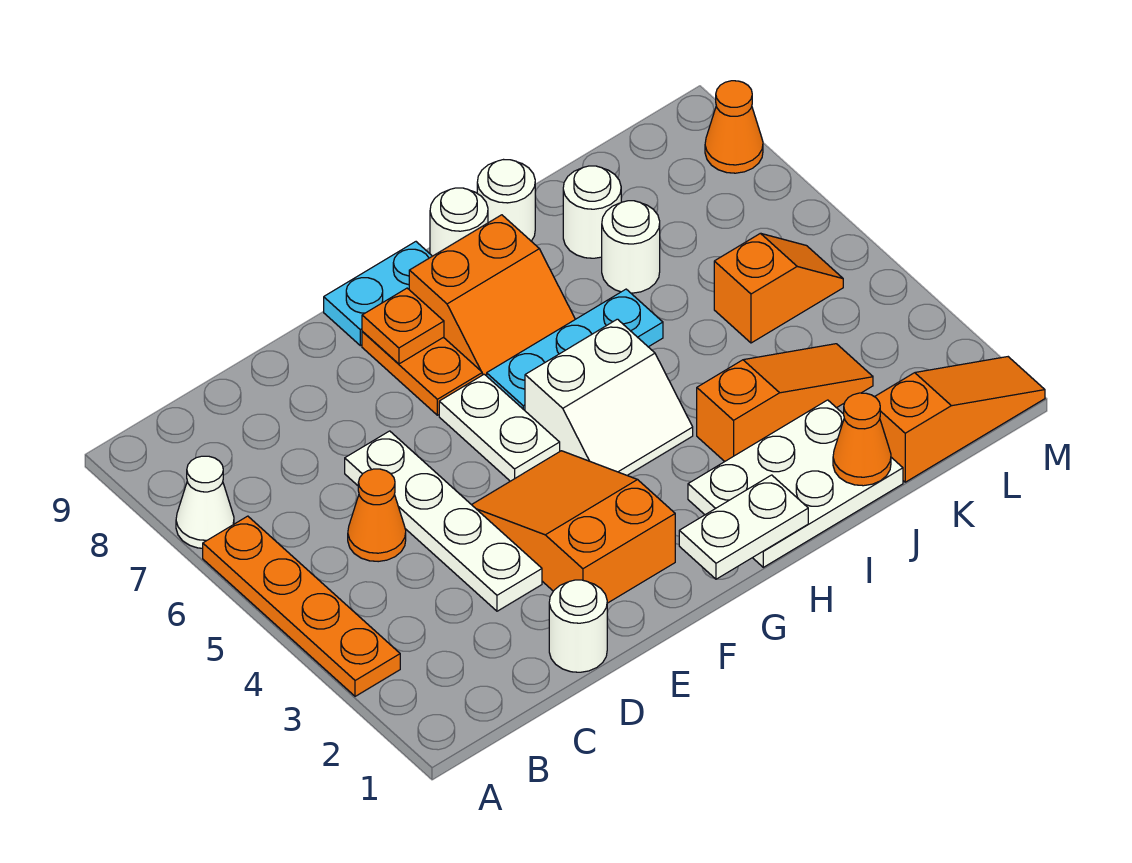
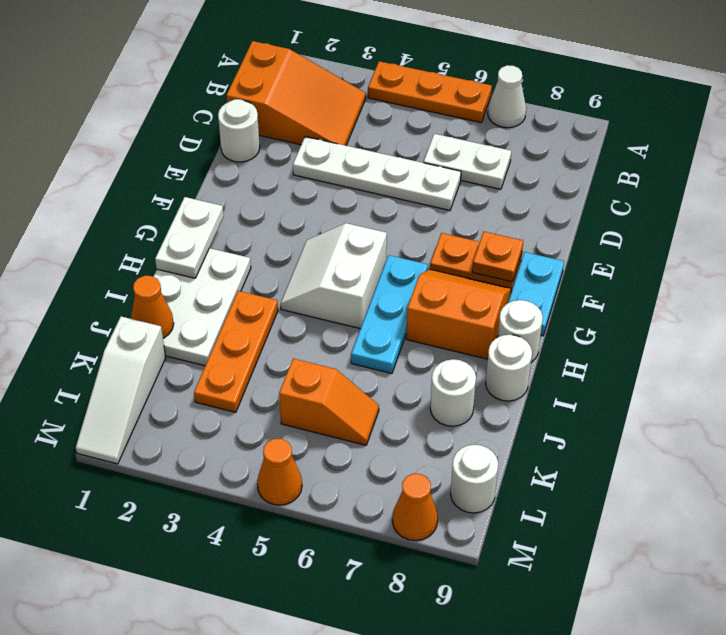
orange 1x4 plate [203,516,400,696] -> orange 1x3 plate [368,61,492,122]
orange 1x1 cone [348,469,406,562] -> orange 1x1 cone moved to [257,439,302,505]
orange 2x3 slope [472,451,675,603] -> orange 2x3 slope moved to [226,41,366,146]
white 1x2 plate [439,374,560,481] -> white 1x2 plate moved to [424,134,511,189]
orange 2x2 slope [409,215,575,376] -> orange 2x2 slope turned to [406,269,511,359]
orange 1x3 slope [697,344,873,461] -> orange 1x3 plate [194,291,278,413]
white 1x1 round brick [602,201,660,293] -> white 1x1 round brick moved to [451,445,498,513]
orange 1x3 slope [875,357,1045,482] -> white 1x3 slope [76,316,166,464]
orange 1x2 slope [714,233,843,343] -> orange 1x2 slope turned to [279,359,379,445]

